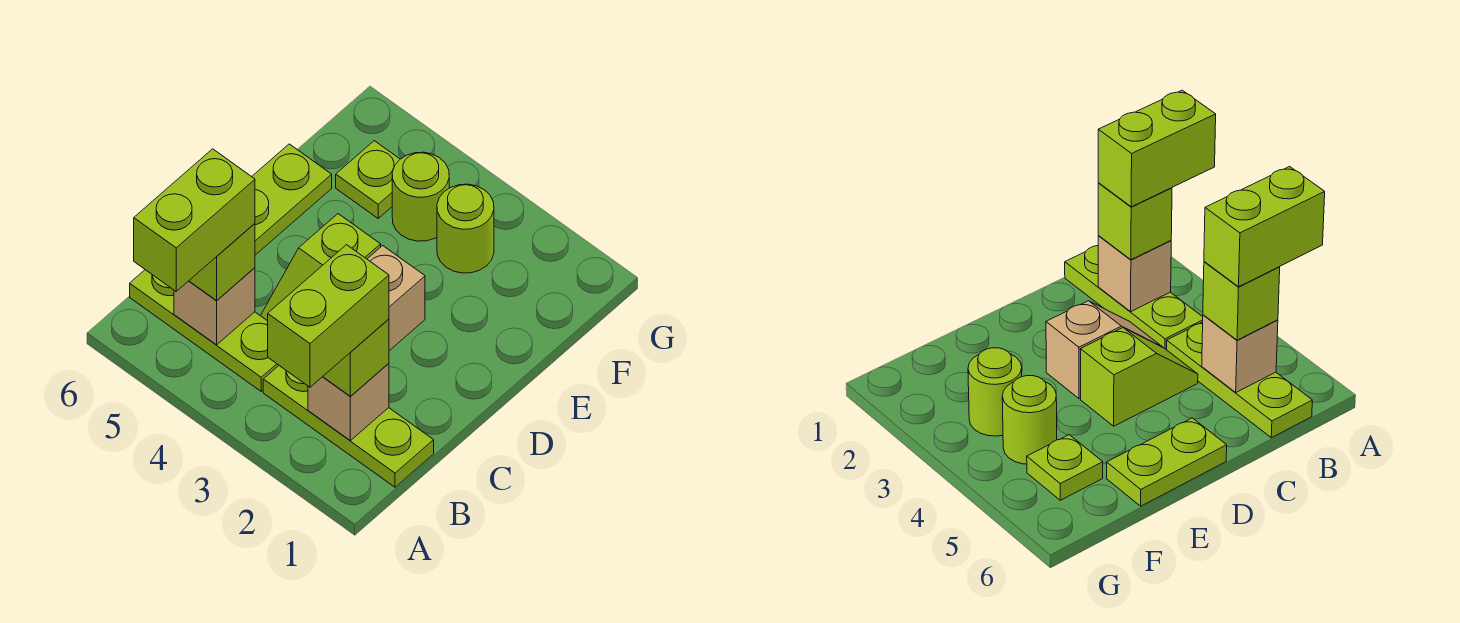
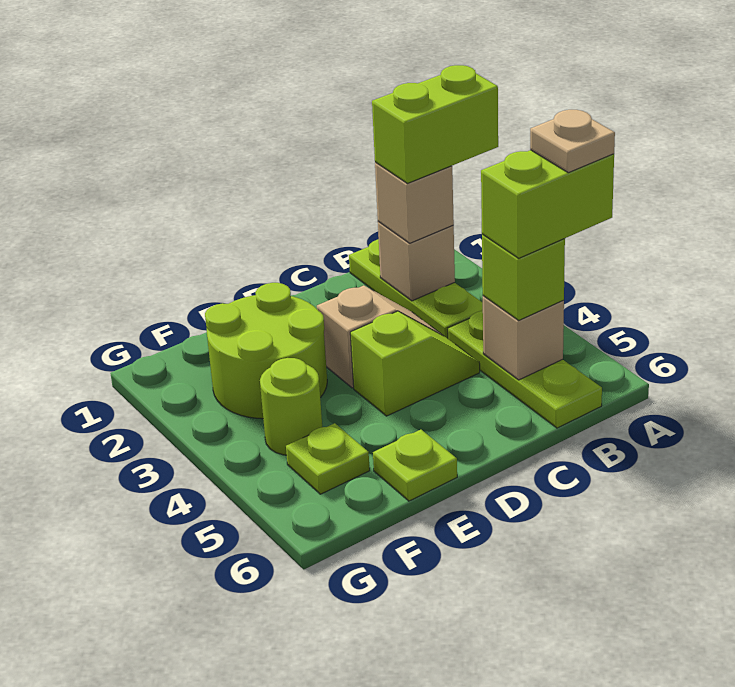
none -> tan 1x1 plate [530,110,615,173]
lime 1x1 brick [323,319,389,397] -> tan 1x1 brick [375,162,454,243]
lime 1x2 plate [252,144,332,255] -> lime 1x1 plate [373,430,457,501]
lime 1x1 round brick [437,184,494,273] -> lime 2x2 round brick [205,283,327,419]

